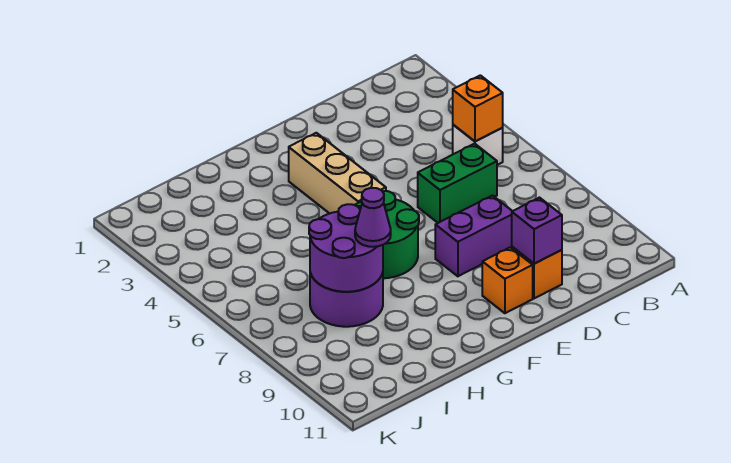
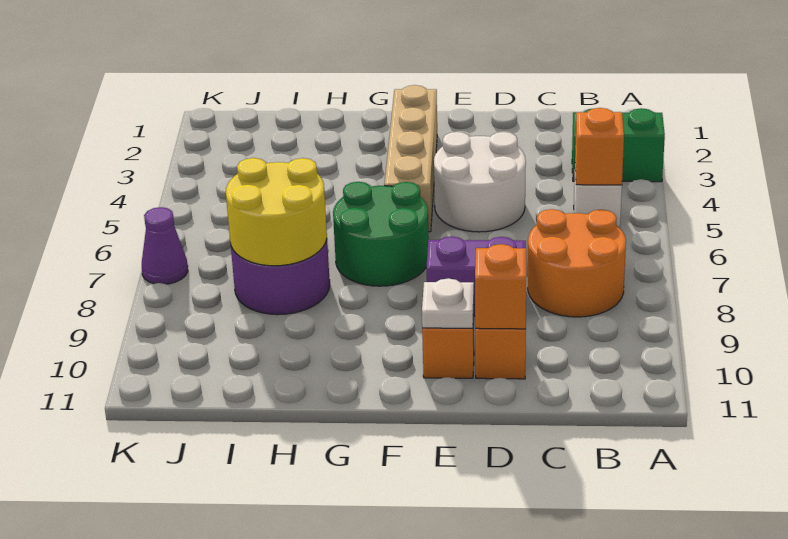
none -> orange 2x2 round brick [528,209,626,317]
green 1x2 brick [418,144,497,223] -> green 1x2 brick moved to [572,108,665,182]
none -> white 2x2 round brick [434,132,526,232]
purple 1x1 brick [512,198,562,264] -> orange 1x1 brick [475,244,526,329]
none -> white 1x1 plate [422,278,474,328]
tan 1x3 brick [289,133,386,214] -> tan 1x4 brick [384,85,437,232]
purple 2x2 round brick [309,204,383,292] -> yellow 2x2 round brick [226,158,327,266]
purple 1x1 cone [355,188,391,247] -> purple 1x1 cone moved to [142,207,188,284]

